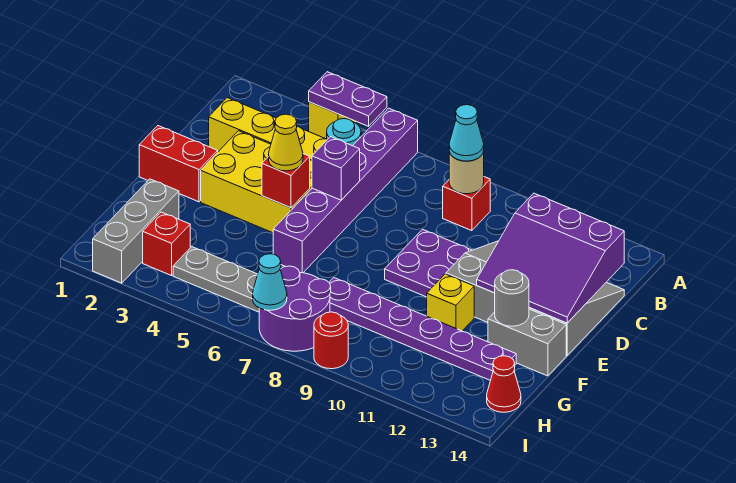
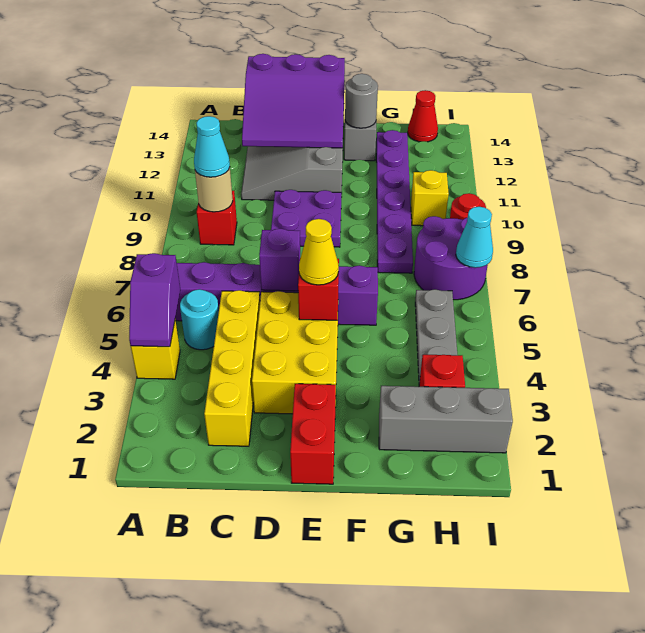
purple 1x2 plate [309,72,387,126] -> purple 1x2 slope [129,253,180,347]
purple 3x3 slope [477,193,624,323] -> purple 3x3 slope turned to [242,54,345,148]
yellow 1x1 brick [427,274,474,331] -> yellow 1x1 brick moved to [411,170,449,226]

